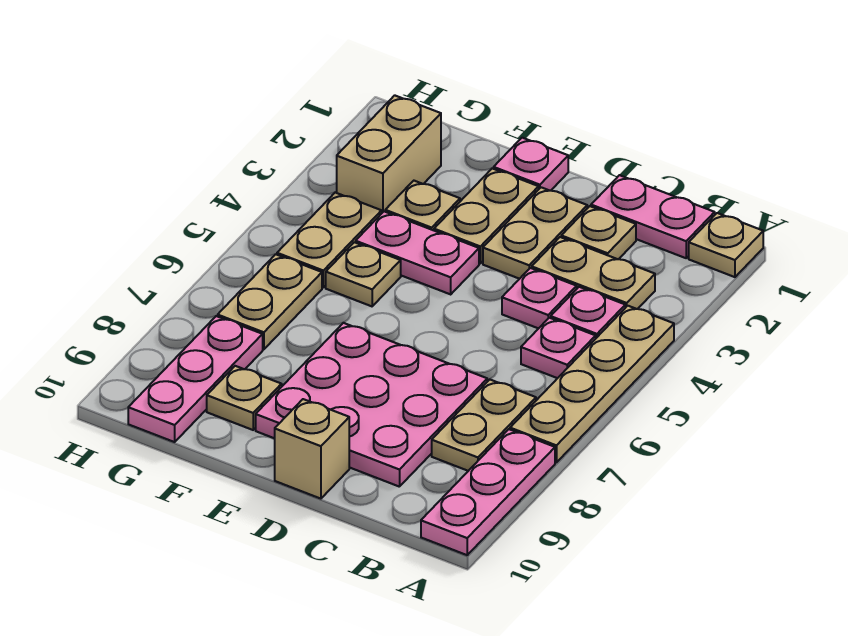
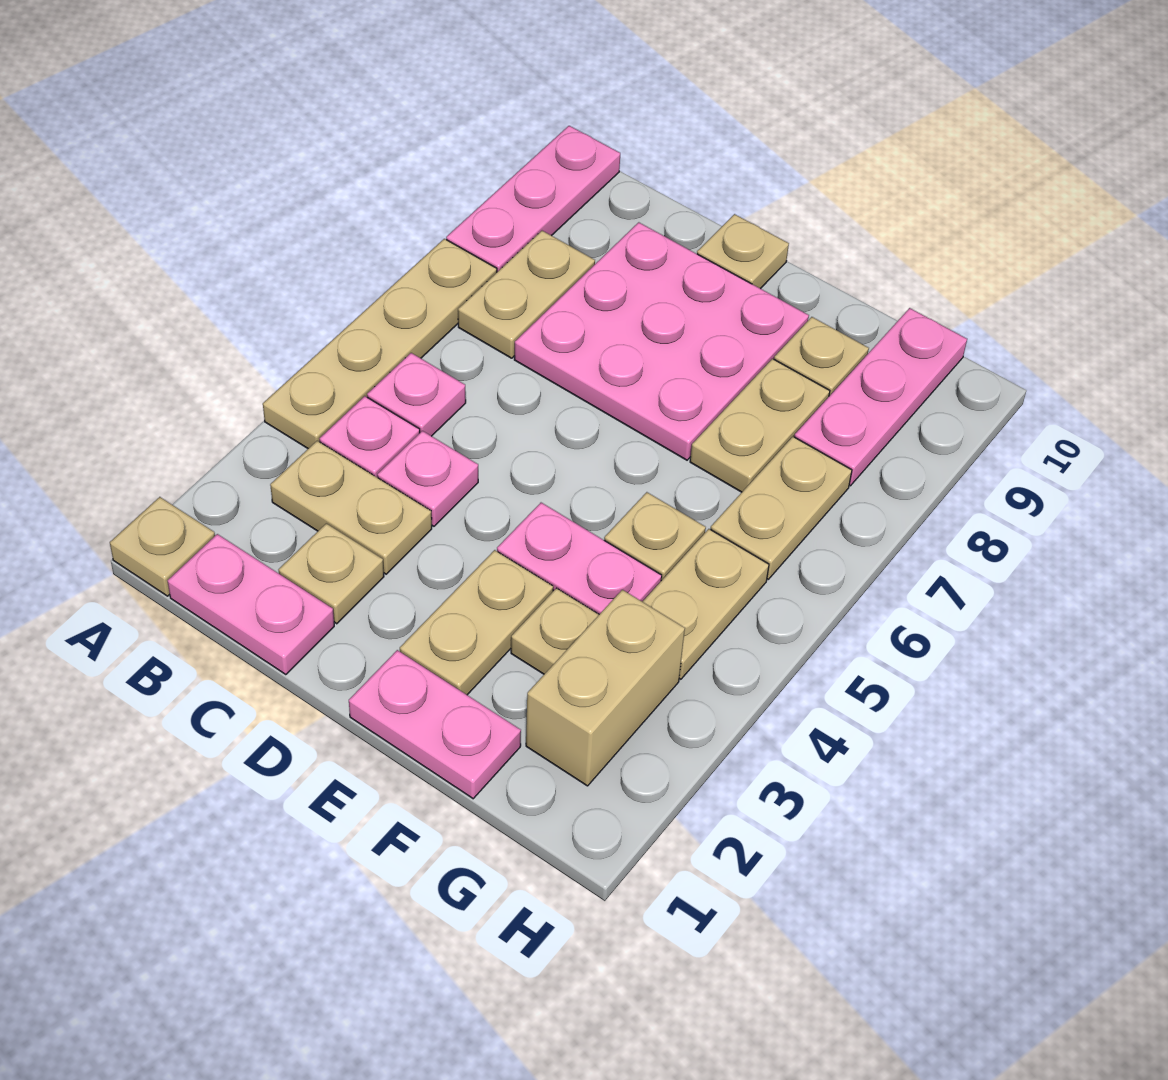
tan 1x2 plate [483,187,587,279] -> tan 1x2 plate moved to [690,359,830,492]
tan 1x1 brick [275,399,349,499] -> tan 1x1 plate [697,214,789,289]
pink 1x1 plate [494,138,568,191] -> pink 1x2 plate [349,650,521,799]

